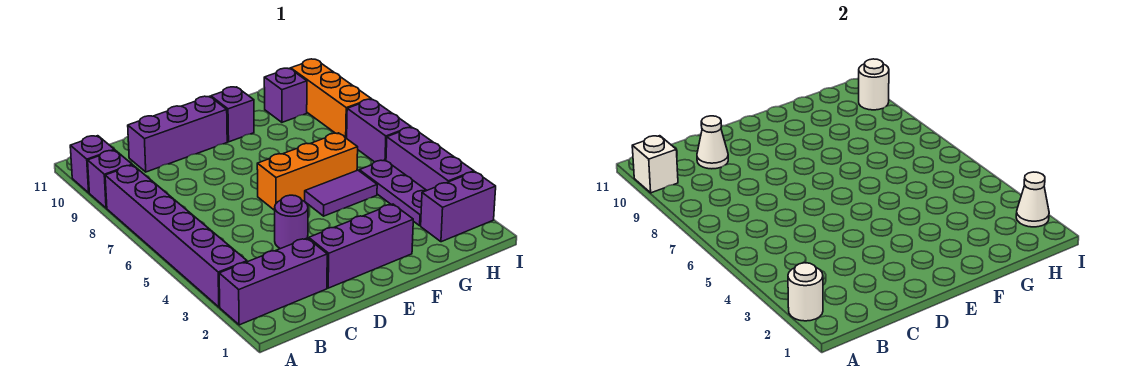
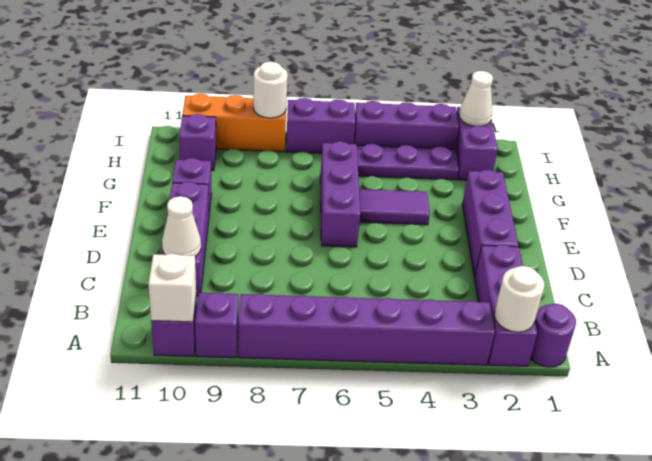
purple 1x1 round brick [275,195,308,249] -> purple 1x1 round brick moved to [531,304,576,367]
orange 1x3 brick [257,133,358,210] -> purple 1x3 brick [320,141,360,247]
purple 1x2 tile [305,170,377,216] -> purple 1x2 tile turned to [359,189,430,225]
white 1x1 round brick [859,59,889,110] -> white 1x1 round brick moved to [253,62,288,118]

